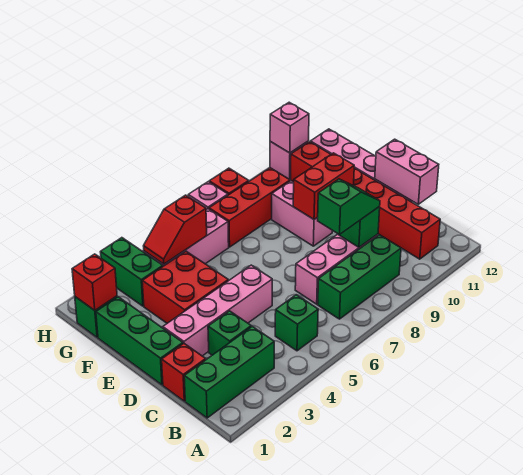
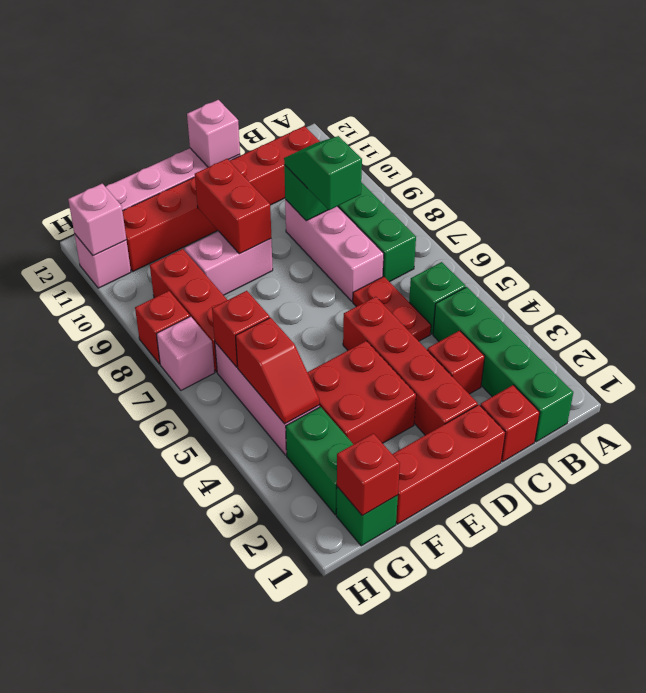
green 1x3 brick [184,326,274,418] -> green 1x4 brick [433,287,573,442]
green 1x1 brick [208,311,251,355] -> red 1x1 brick [427,331,485,394]
none -> red 1x2 plate [353,276,431,341]
pink 1x2 brick [375,139,439,204] -> pink 1x1 brick [187,100,240,167]
green 1x3 brick [96,297,183,385] -> red 1x3 brick [392,405,505,524]
pink 1x4 brick [163,265,272,356] -> red 1x4 brick [343,297,478,435]
green 1x2 brick [101,238,163,306] -> green 1x2 brick turned to [286,407,353,515]
none -> red 1x1 brick [212,291,270,367]

